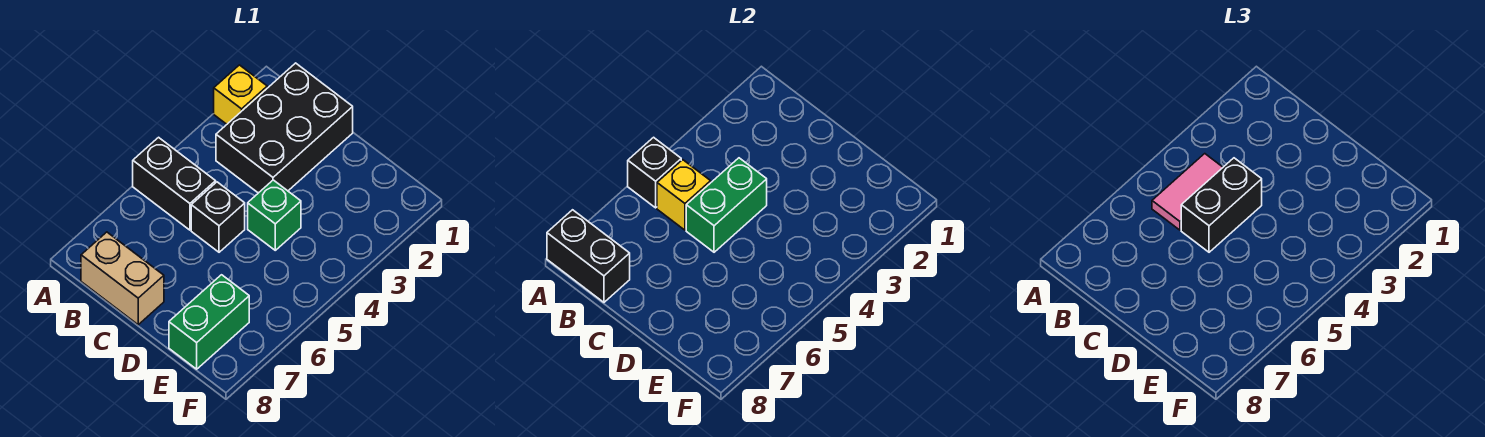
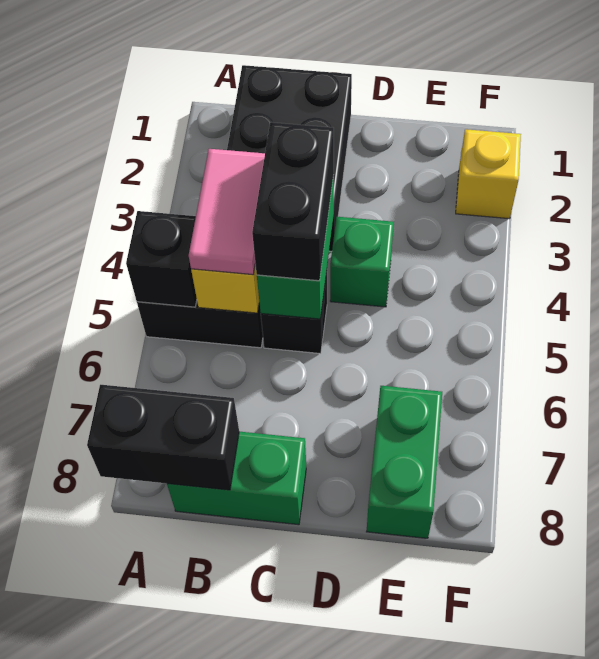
yellow 1x1 brick [214,65,267,124] -> yellow 1x1 brick moved to [456,129,521,219]
tan 1x2 brick [81,232,164,325] -> green 1x2 brick [167,432,306,525]

